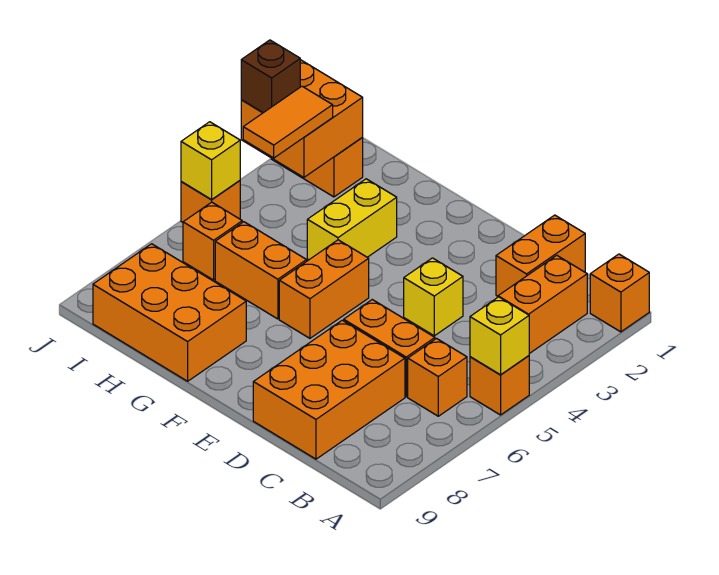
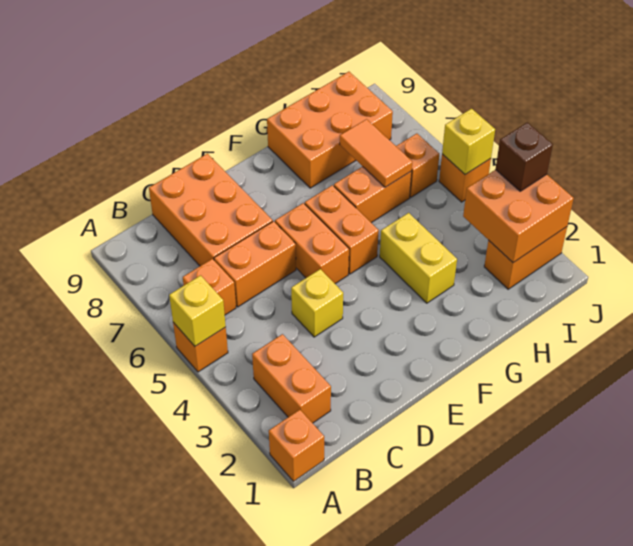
orange 1x2 brick [496,215,585,296] -> orange 1x2 brick moved to [275,203,349,284]
orange 1x2 tile [243,86,333,158] -> orange 1x2 tile moved to [340,119,412,187]

